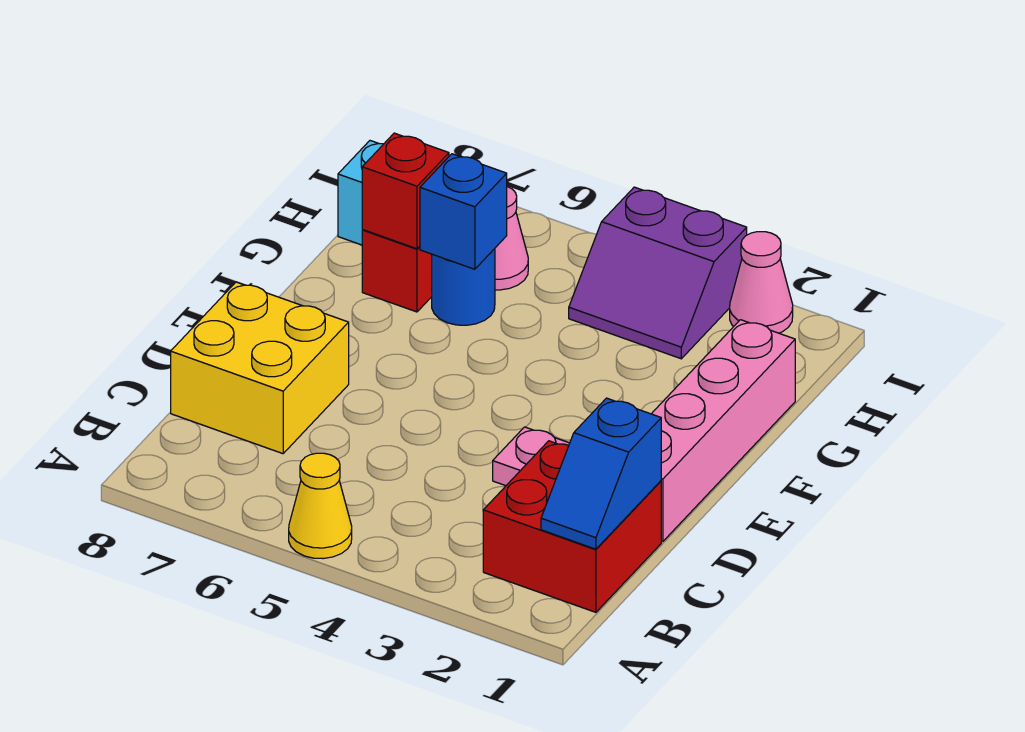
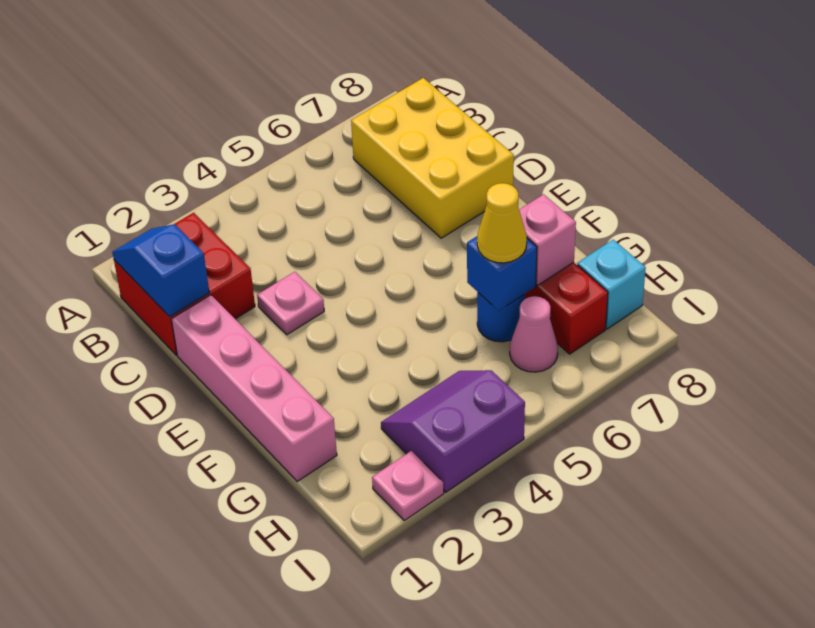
yellow 1x1 cone [289,453,352,559] -> yellow 1x1 cone moved to [477,183,527,263]
yellow 2x2 brick [171,282,349,454] -> yellow 2x3 brick [351,78,514,238]
red 1x1 brick [362,133,449,249] -> pink 1x1 brick [519,194,576,286]
pink 1x1 cone [730,232,793,333] -> pink 1x1 plate [372,451,444,520]

